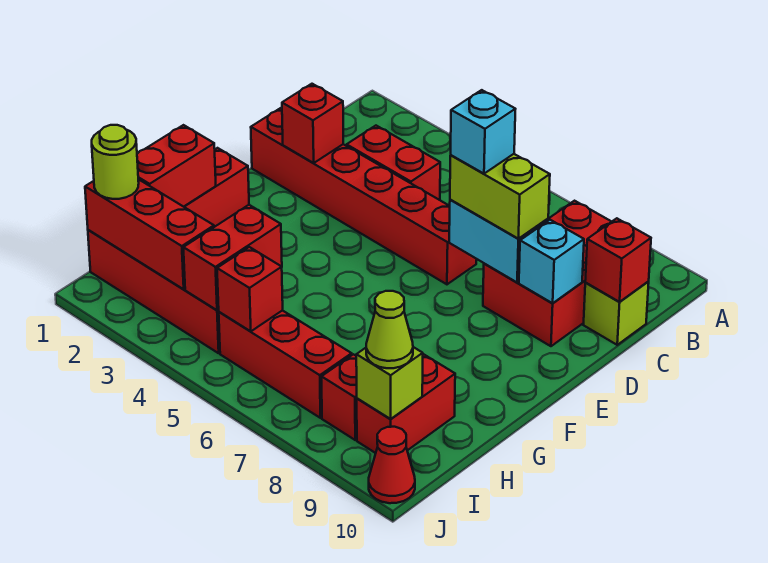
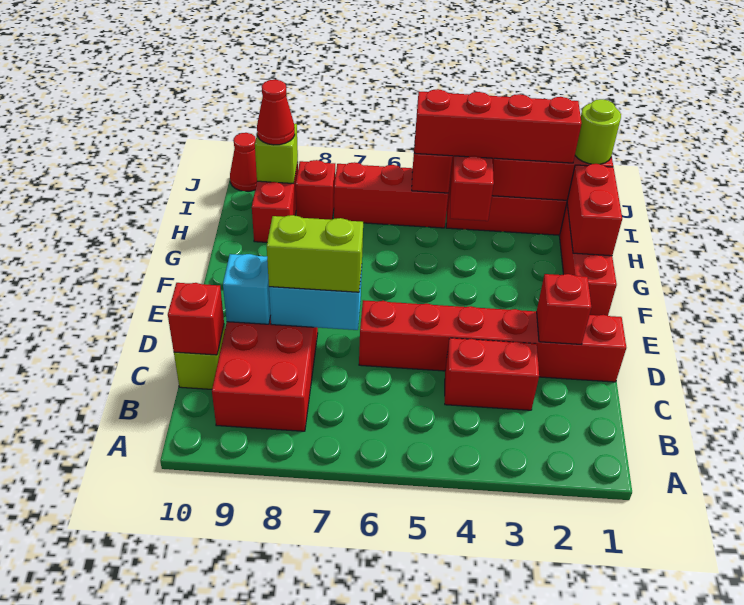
cyan 1x1 brick [451,90,515,174] -> none
none -> red 1x4 brick [414,89,582,163]
lime 1x1 cone [366,291,413,368] -> red 1x1 cone [257,80,295,145]

